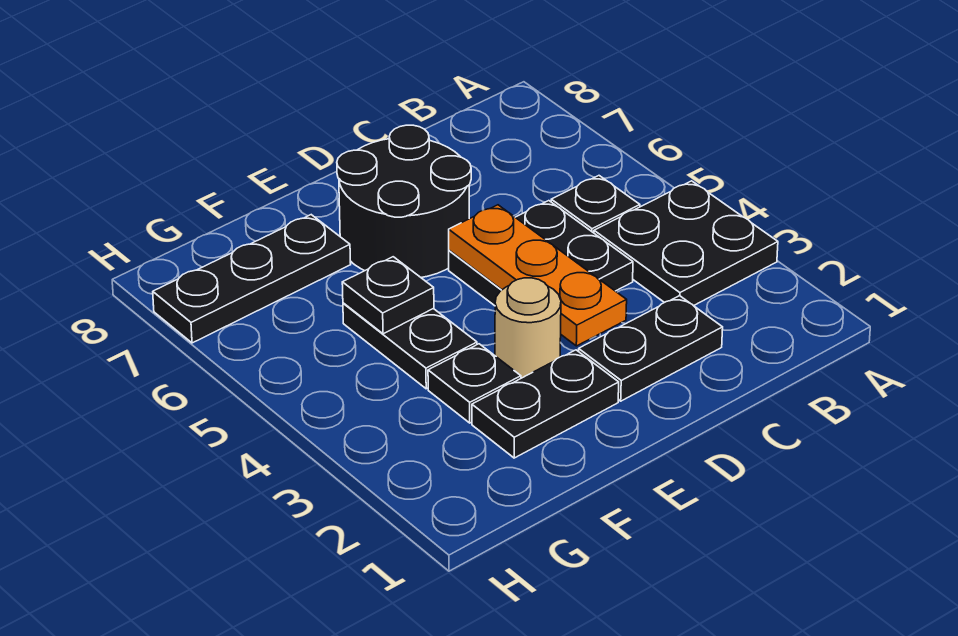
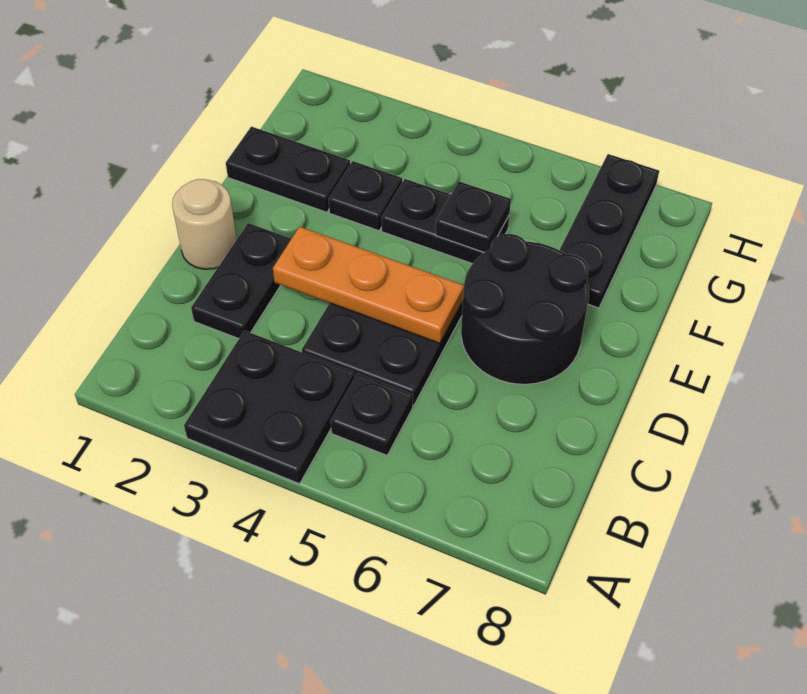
black 1x2 plate [472,350,619,458] -> black 1x2 plate turned to [226,127,350,212]
tan 1x1 round brick [495,278,561,378] -> tan 1x1 round brick moved to [172,179,237,269]

